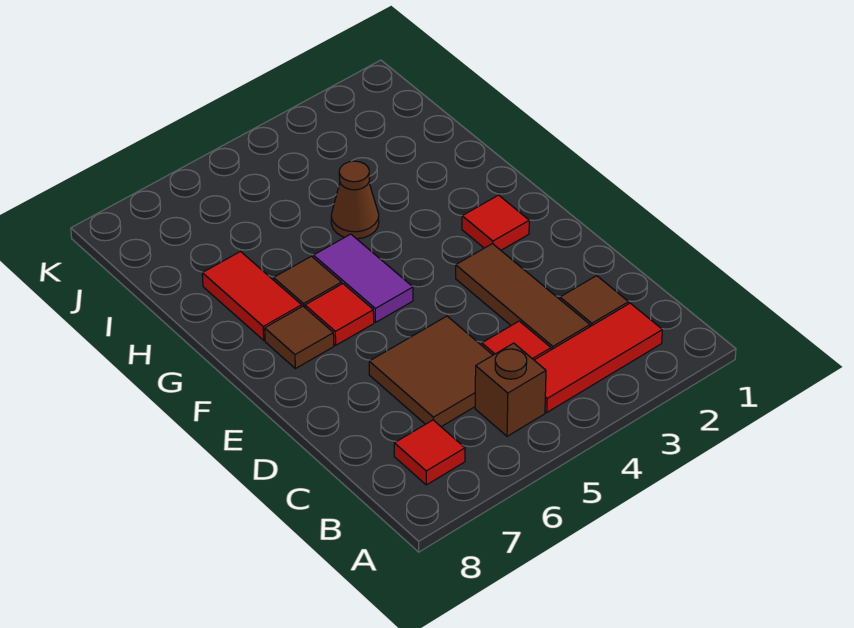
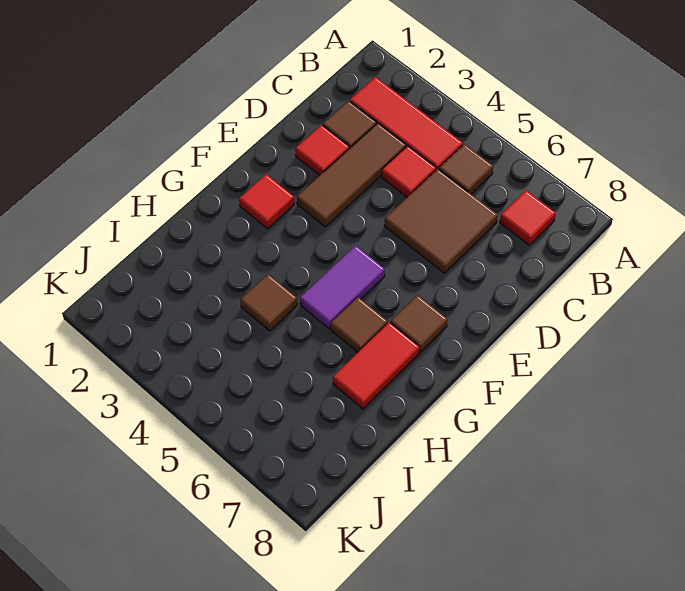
brown 1x1 brick [475,343,546,436] -> brown 1x1 tile [439,144,493,194]
red 1x1 tile [305,284,374,345] -> red 1x1 tile moved to [295,125,349,175]
brown 1x1 cone [331,161,379,239] -> brown 1x1 tile [240,274,297,331]

